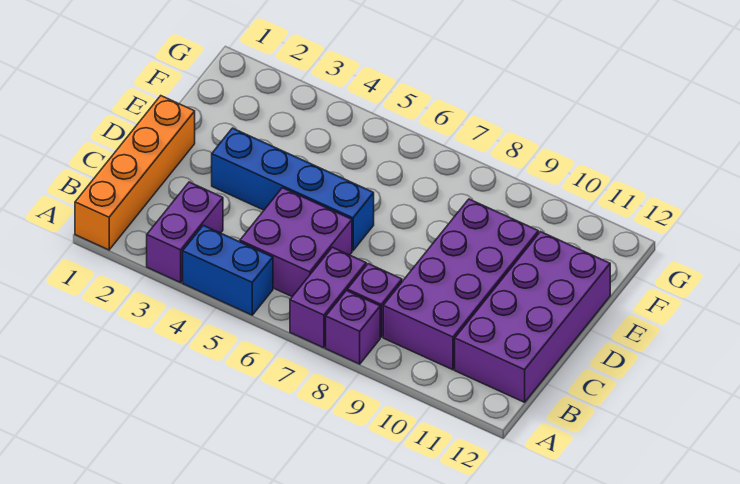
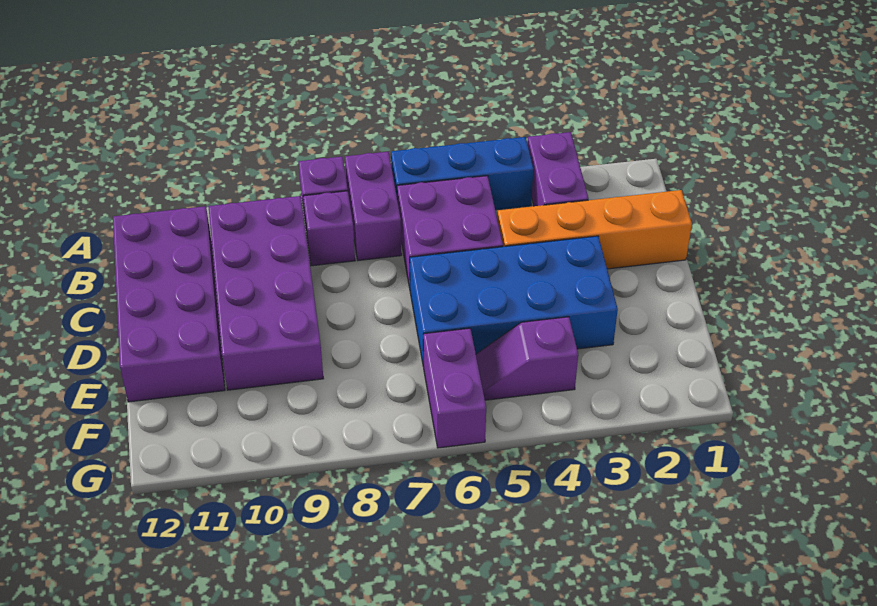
orange 1x4 brick [75,96,195,250] -> orange 1x4 brick turned to [497,190,692,269]
blue 1x2 brick [183,225,273,315] -> blue 1x3 brick [391,137,533,210]
blue 1x4 brick [212,128,374,251] -> blue 2x4 brick [410,236,618,367]
none -> purple 1x2 slope [476,317,578,400]
none -> purple 1x2 brick [423,328,486,448]

